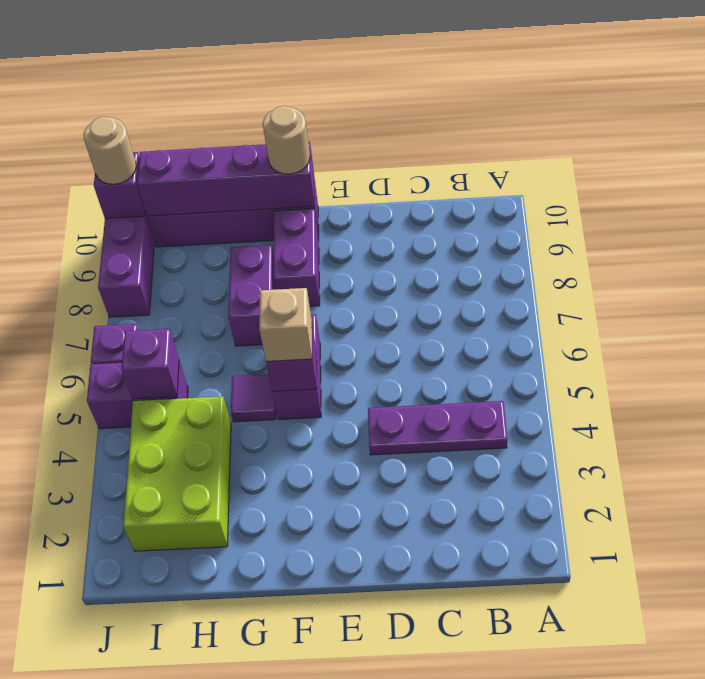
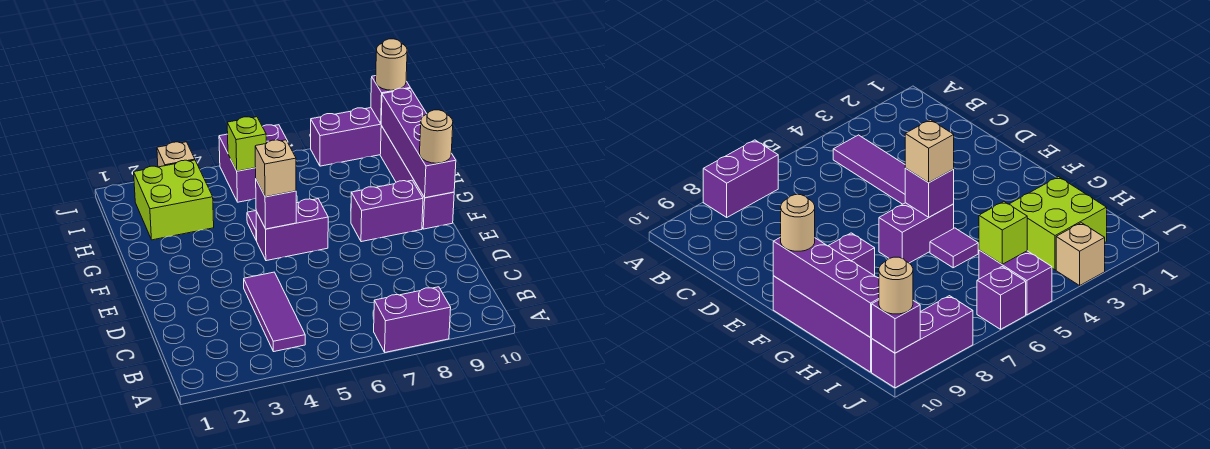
purple 1x3 plate [368,401,507,455] -> purple 1x3 tile [244,272,305,352]
purple 1x2 brick [228,245,276,346] -> purple 1x2 brick moved to [374,287,451,352]
lime 2x3 brick [123,396,231,551] -> lime 2x2 brick [134,160,214,240]
purple 1x1 brick [122,329,179,399] -> lime 1x1 brick [227,117,266,171]
none -> tan 1x1 brick [157,142,195,167]

